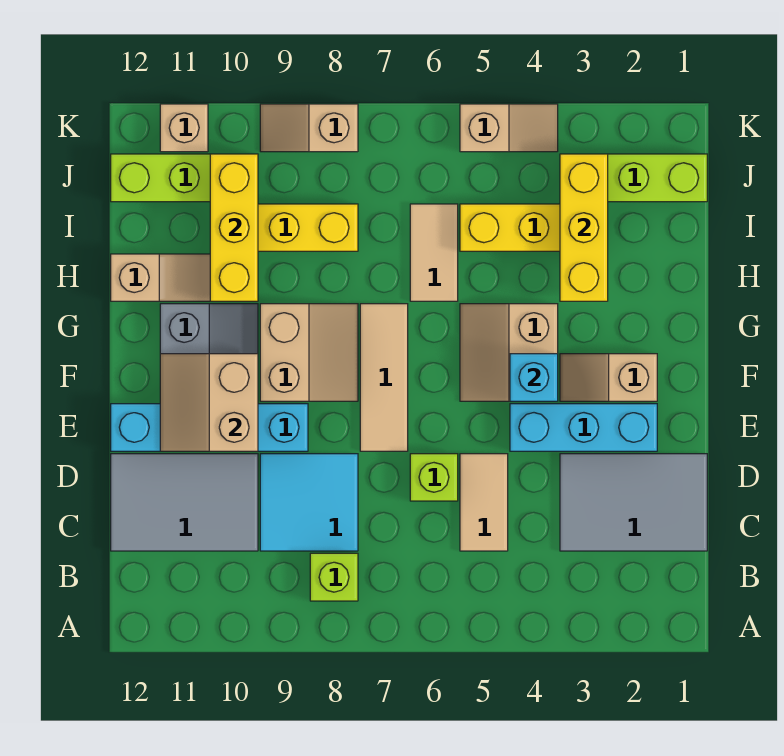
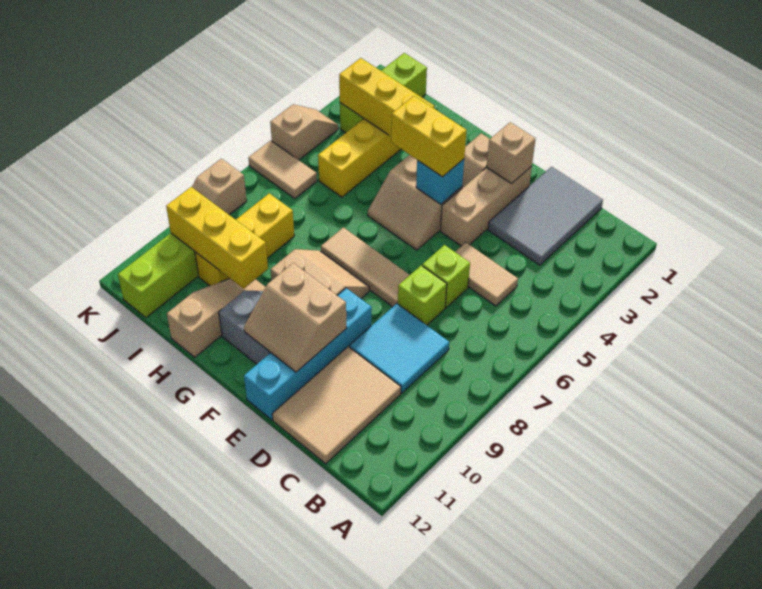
lime 1x1 brick [310,553,358,601] -> lime 1x1 brick moved to [398,266,447,325]
grey 2x3 tile [111,454,258,551] -> tan 2x3 tile [272,347,401,464]
cyan 1x3 brick [510,404,657,451] -> tan 1x3 brick [440,166,532,246]
none -> yellow 1x2 brick [391,96,467,177]
tan 1x2 tile [410,204,458,301] -> tan 1x2 tile moved to [248,141,317,199]
tan 1x1 brick [160,104,208,152] -> tan 1x1 brick moved to [487,122,535,184]

